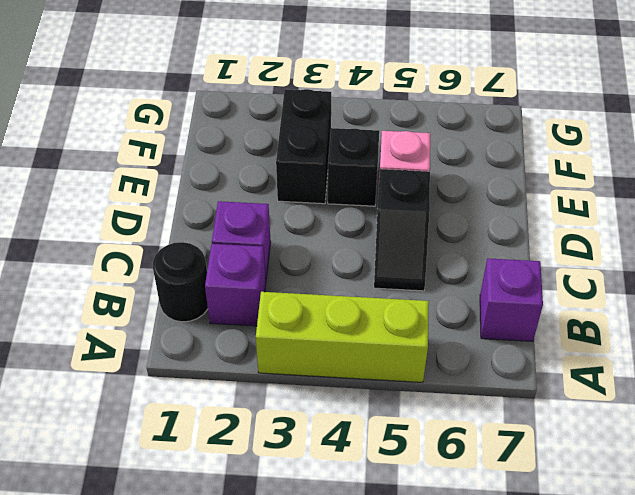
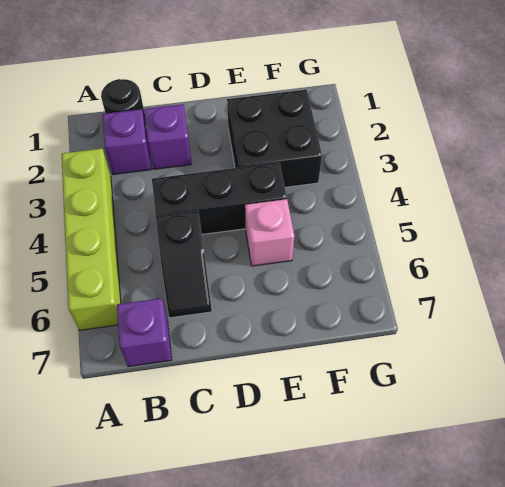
lime 1x3 brick [256,292,429,382] -> lime 1x4 brick [62,148,121,330]
black 1x2 slope [374,169,430,291] -> black 1x2 slope turned to [156,211,212,318]
black 1x2 brick [276,89,331,204] -> black 2x2 brick [227,90,322,187]
black 1x1 brick [328,128,379,206] -> black 1x3 brick [152,162,287,234]

